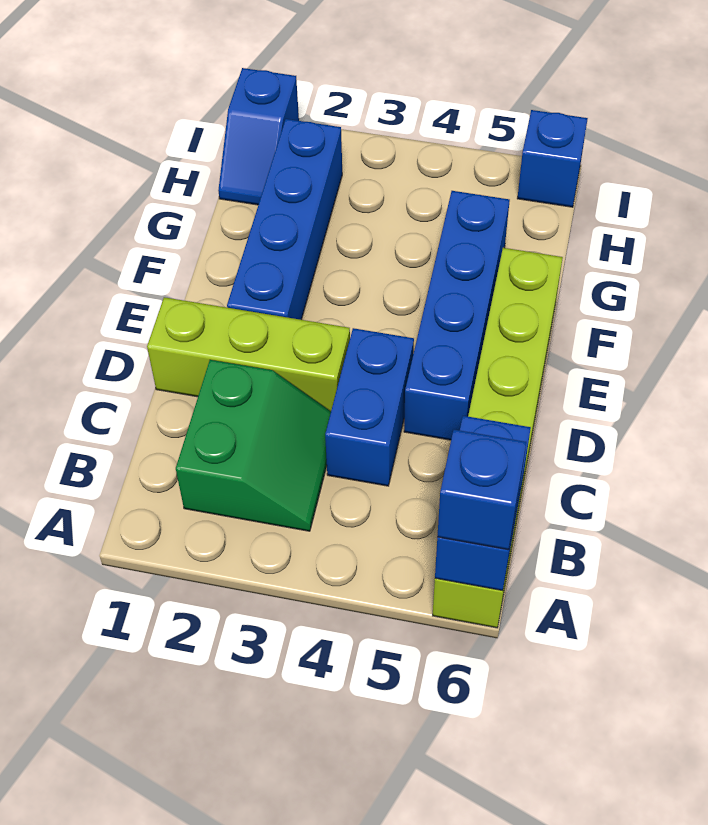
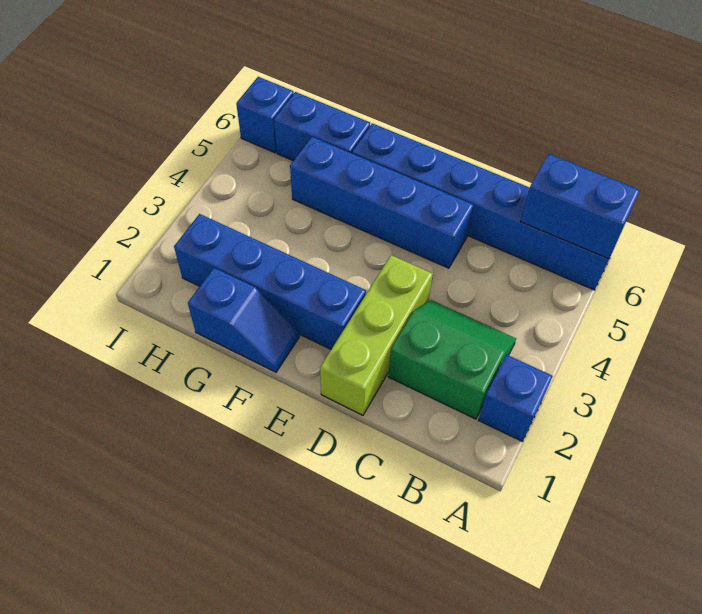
lime 1x6 brick [433,248,563,628] -> blue 1x6 brick [352,123,618,290]
blue 1x1 brick [437,430,526,550] -> blue 1x1 brick moved to [478,355,553,442]
blue 1x2 brick [325,328,414,486] -> blue 1x2 brick moved to [274,92,370,161]
blue 1x2 slope [218,68,299,205] -> blue 1x2 slope moved to [188,268,300,372]

